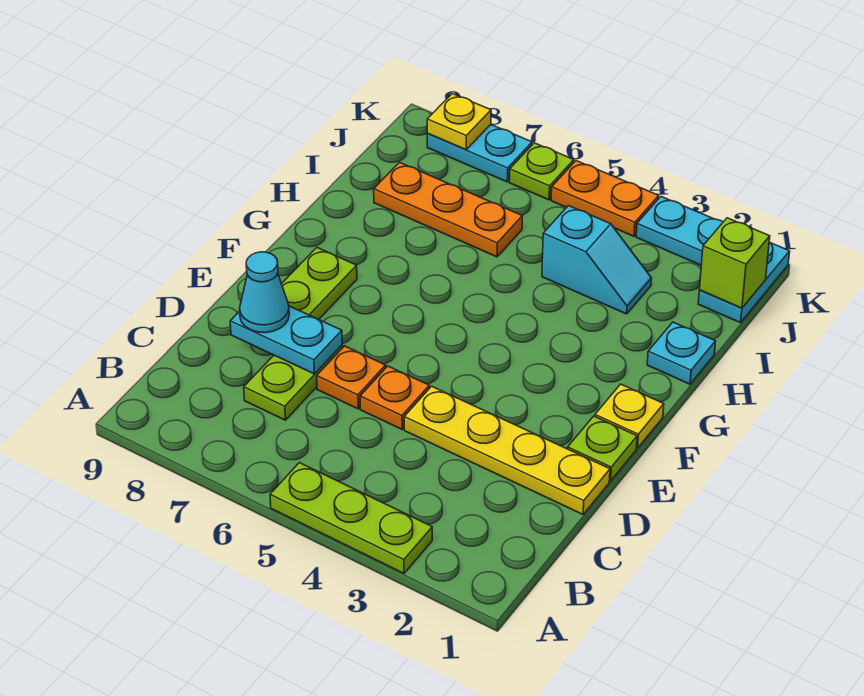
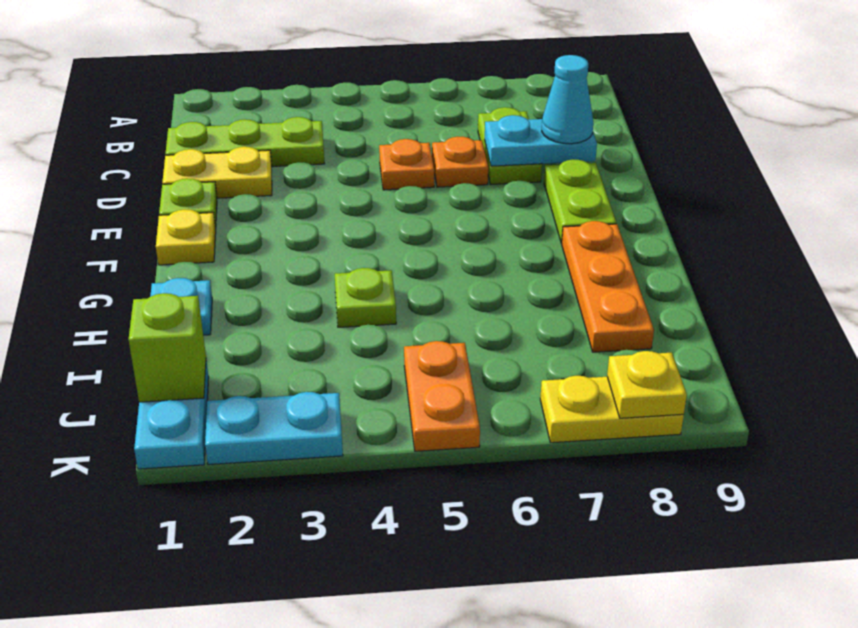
lime 1x3 plate [270,463,432,573] -> lime 1x3 plate moved to [165,117,325,167]
yellow 1x4 plate [404,386,610,514] -> yellow 1x2 plate [162,147,272,198]
cyan 1x2 slope [542,206,651,314] -> none
orange 1x3 plate [374,162,522,257] -> orange 1x3 plate turned to [562,221,654,352]
orange 1x2 plate [551,161,659,236] -> orange 1x2 plate turned to [404,341,480,451]
lime 1x1 plate [509,143,574,200] -> lime 1x1 plate moved to [335,268,396,327]
cyan 1x2 plate [427,125,532,182] -> yellow 1x2 plate [540,376,684,443]

